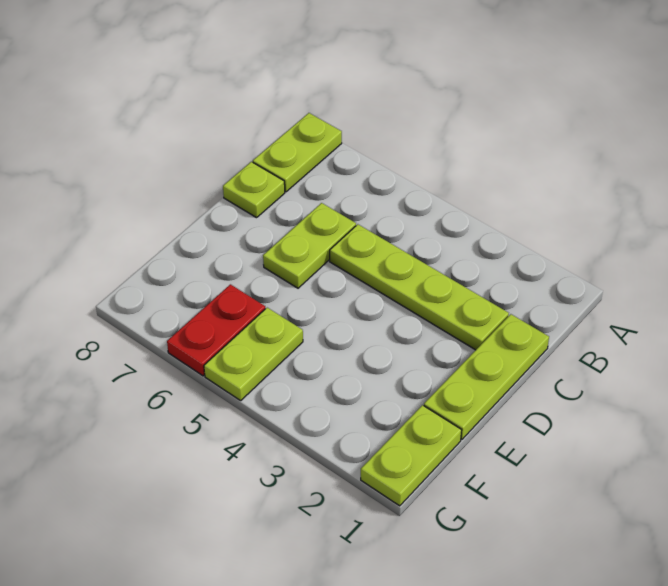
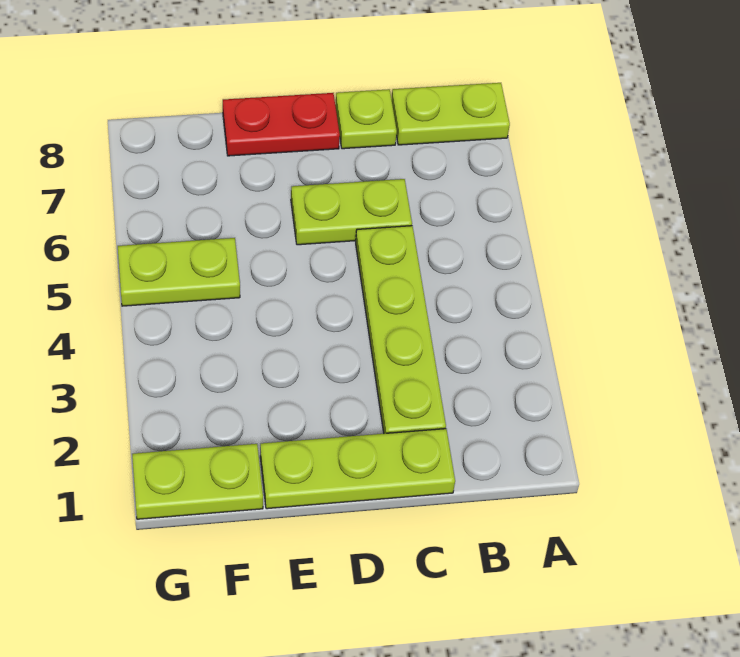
red 1x2 plate [167,284,265,376] -> red 1x2 plate moved to [223,93,340,156]

